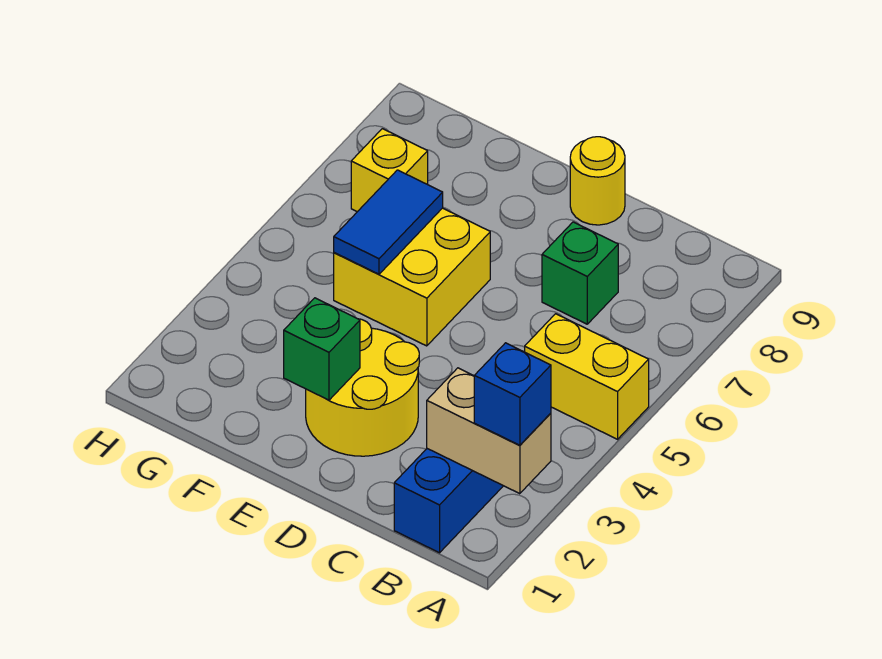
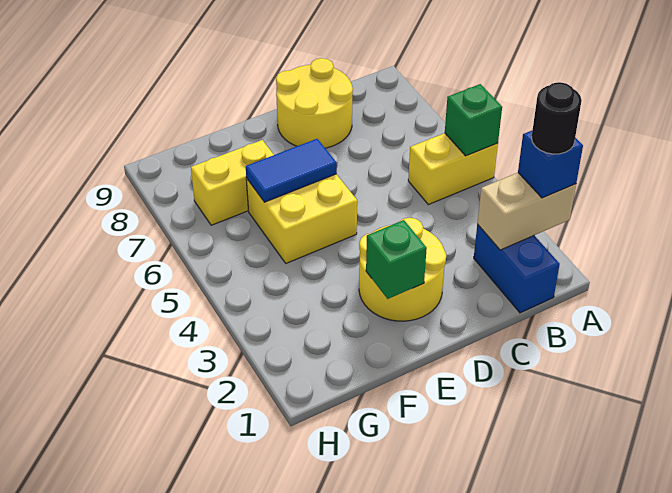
none -> black 1x1 round brick [532,82,582,154]
green 1x1 brick [542,222,618,324] -> green 1x1 brick moved to [445,84,502,156]
yellow 1x1 round brick [570,137,625,225] -> yellow 2x2 round brick [276,58,353,148]
blue 1x2 tile [334,170,443,274] -> blue 1x2 tile turned to [246,139,337,202]
yellow 1x1 brick [351,129,428,212] -> yellow 1x2 brick [191,140,274,225]

